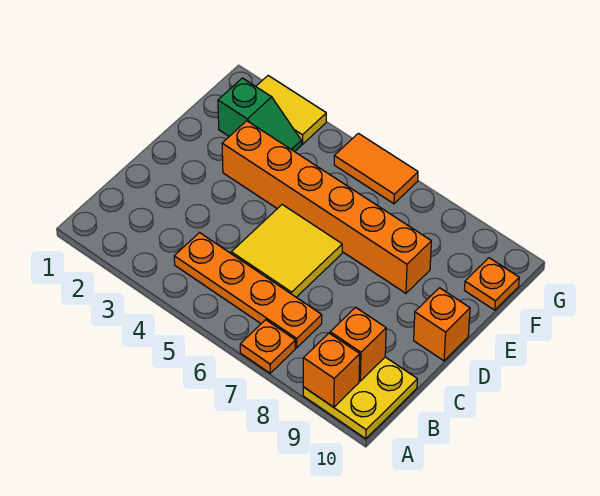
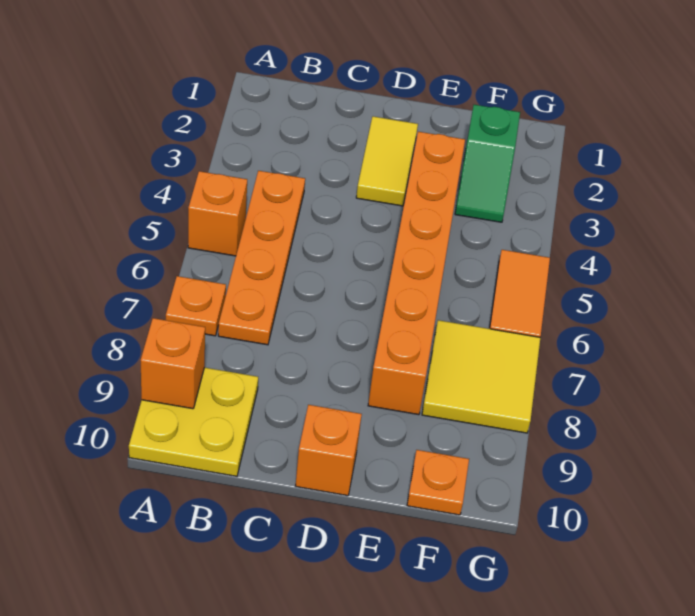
orange 1x1 brick [330,307,386,381] -> orange 1x1 brick moved to [188,171,247,256]
yellow 2x2 tile [231,205,342,297] -> yellow 2x2 tile moved to [422,320,540,433]
yellow 1x2 tile [256,76,326,144] -> yellow 1x2 tile moved to [356,116,418,206]

